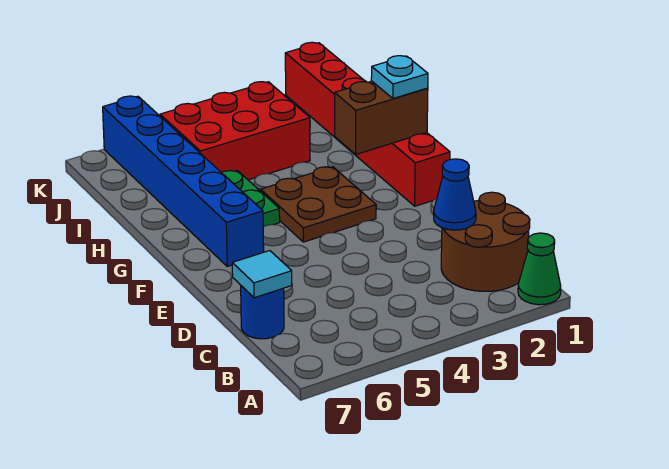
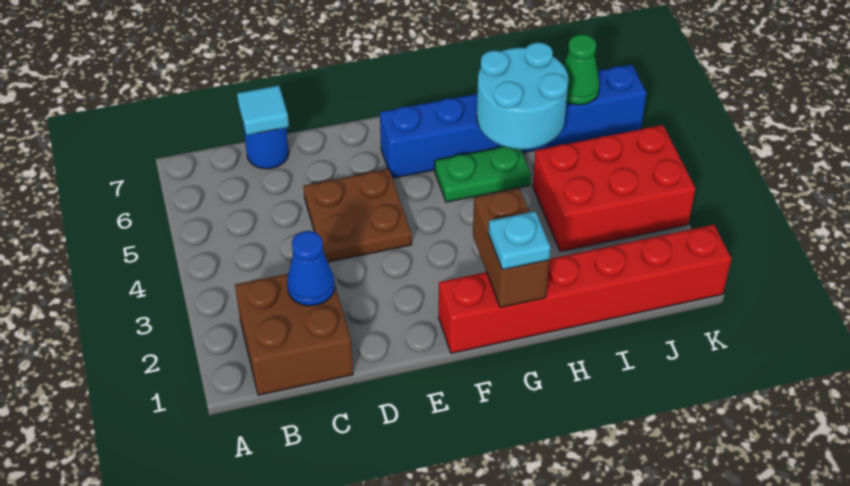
green 1x1 cone [518,233,561,305] -> green 1x1 cone moved to [563,34,600,105]
brown 2x2 round brick [441,192,530,291] -> brown 2x2 brick [235,274,353,395]
brown 2x2 plate [261,167,376,242] -> brown 2x2 plate moved to [303,169,412,262]
none -> cyan 2x2 round brick [477,42,569,149]
red 2x3 brick [160,82,310,180] -> red 2x3 brick turned to [533,125,696,251]

